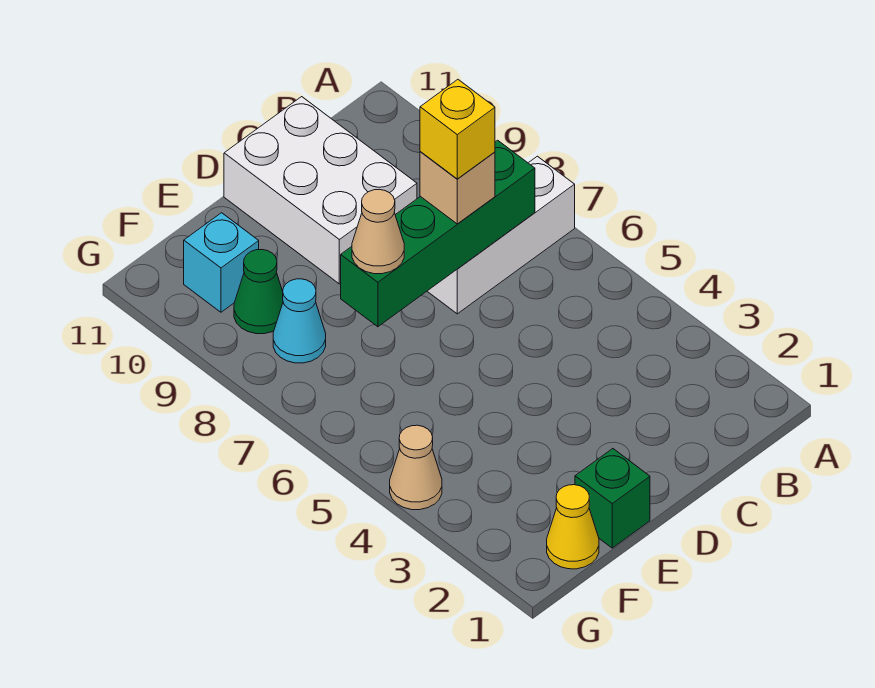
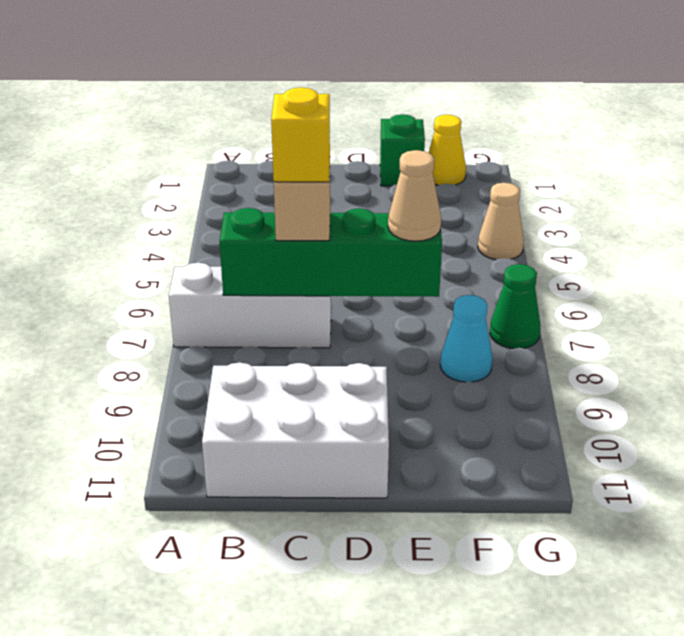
white 2x3 brick [224,97,417,284] -> white 2x3 brick turned to [202,362,389,498]
green 1x1 cone [234,250,283,334] -> green 1x1 cone moved to [490,264,541,349]
cyan 1x1 brick [184,213,259,312] -> none

